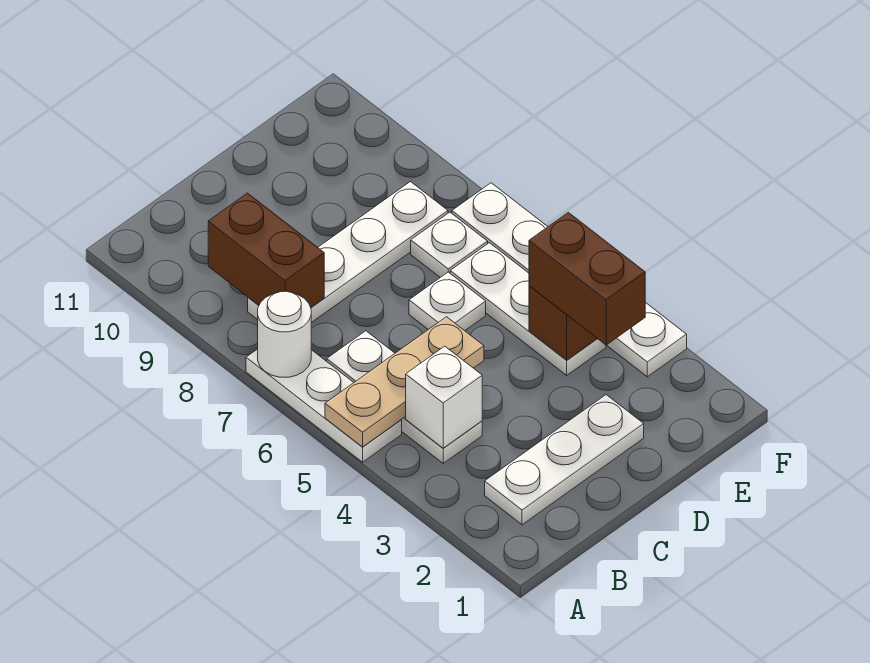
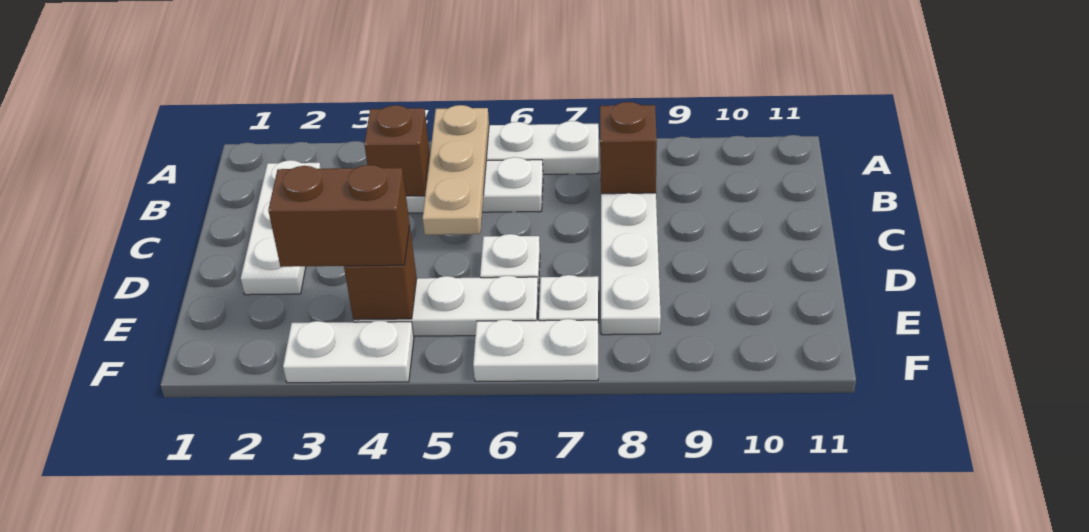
white 1x1 round brick [258,291,311,377] -> none
white 1x1 brick [406,346,482,448] -> brown 1x1 brick [364,105,430,196]
brown 1x2 brick [208,193,324,307] -> brown 1x1 brick [600,102,657,194]

